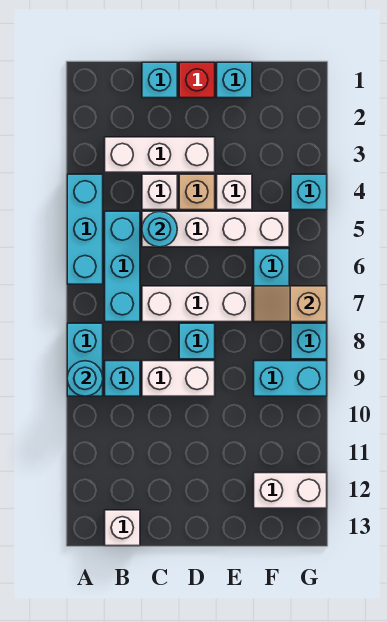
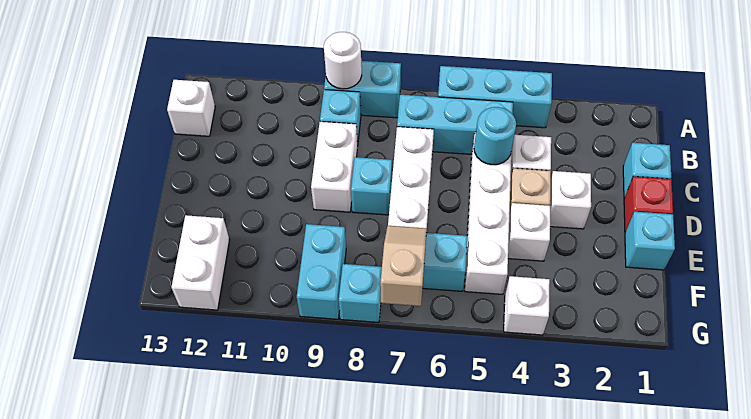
cyan 1x1 round brick [67,361,103,396] -> white 1x1 round brick [324,32,362,89]
white 1x3 brick [105,137,215,172] -> white 1x1 brick [550,171,591,229]
cyan 1x1 brick [291,174,327,210] -> white 1x1 brick [504,276,550,335]

